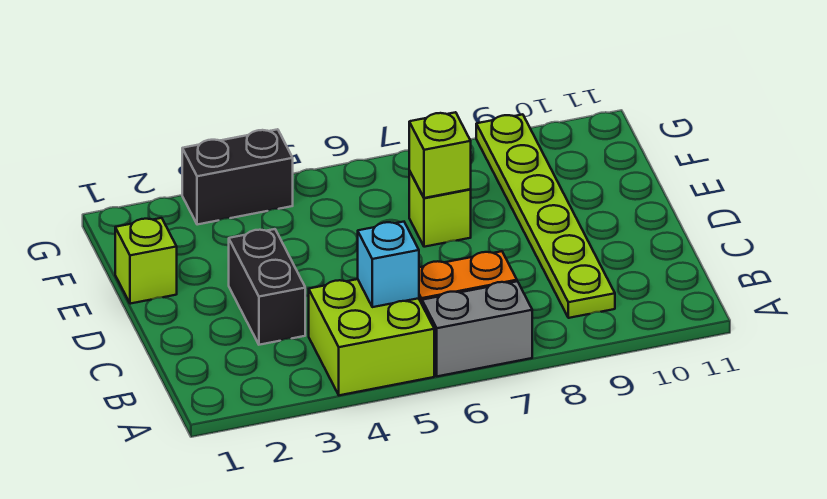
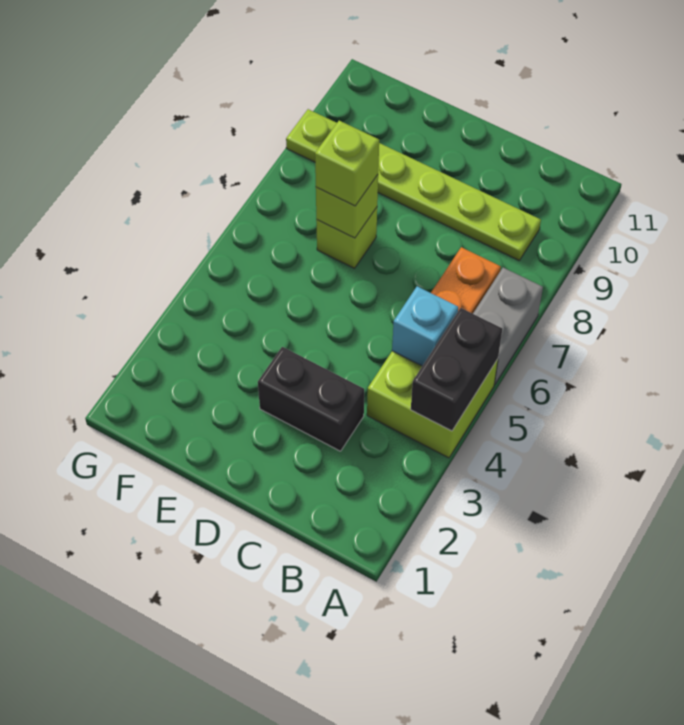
lime 1x1 brick [115,218,177,304] -> lime 1x1 brick moved to [315,121,379,206]
black 1x2 brick [182,129,293,225] -> black 1x2 brick moved to [411,308,502,431]

